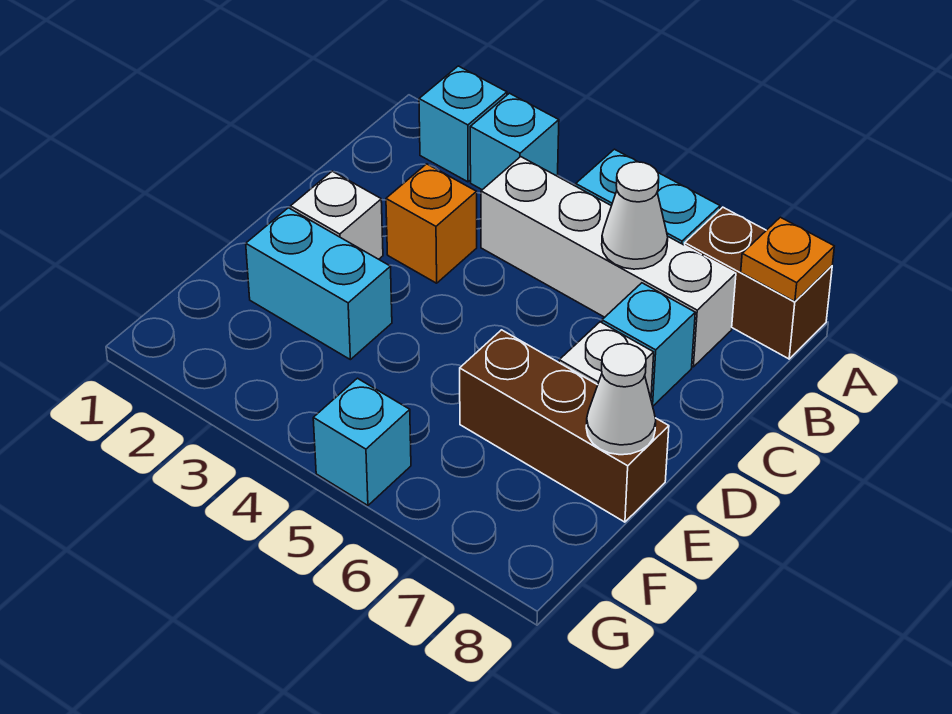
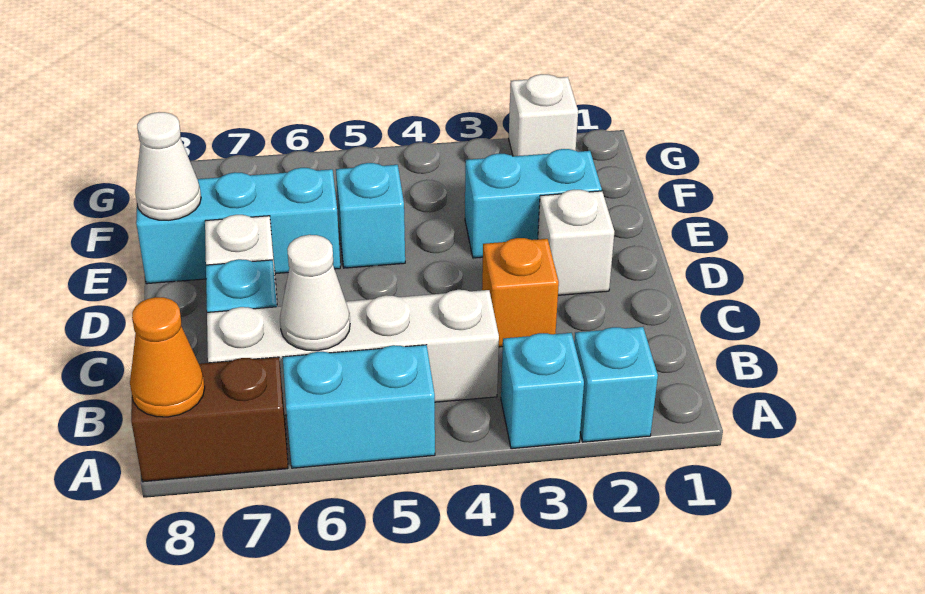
orange 1x1 plate [741,217,834,302] -> orange 1x1 cone [130,297,205,417]
brown 1x3 brick [460,330,669,522] -> cyan 1x3 brick [136,168,340,284]
none -> white 1x1 brick [509,74,578,156]
cyan 1x1 brick [313,378,411,505] -> cyan 1x1 brick moved to [336,163,405,268]

